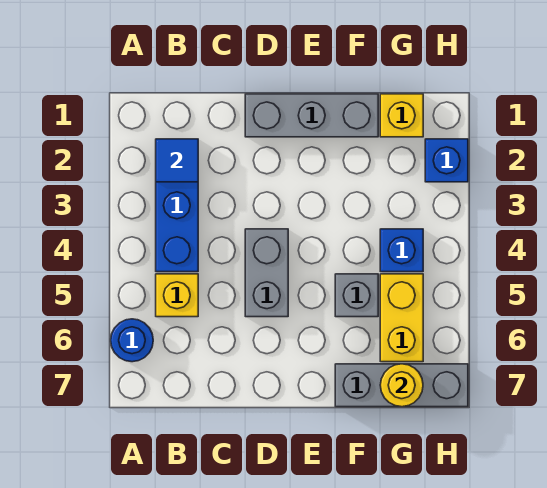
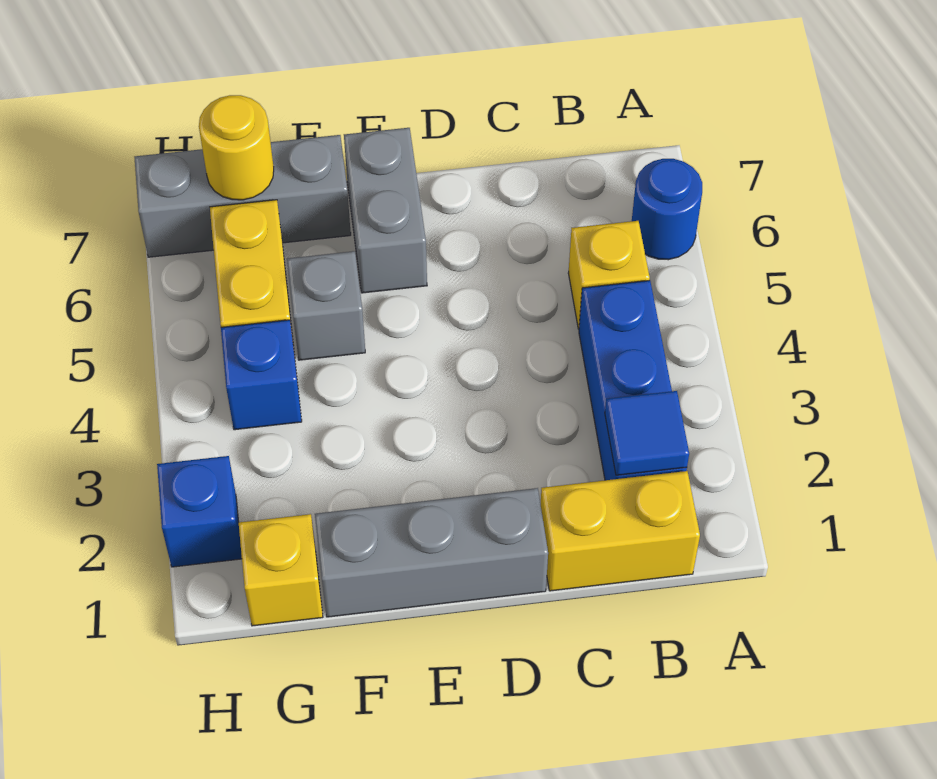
none -> yellow 1x2 brick [541,471,700,591]
grey 1x2 brick [245,229,288,317] -> grey 1x2 brick moved to [344,128,427,293]

